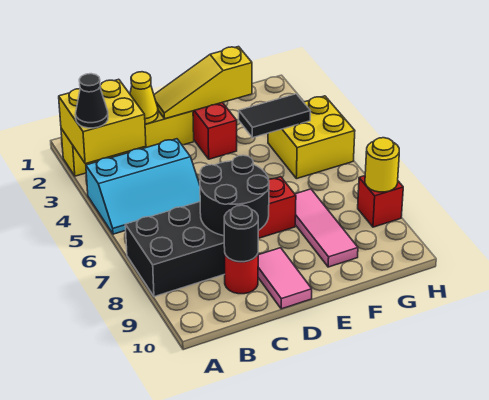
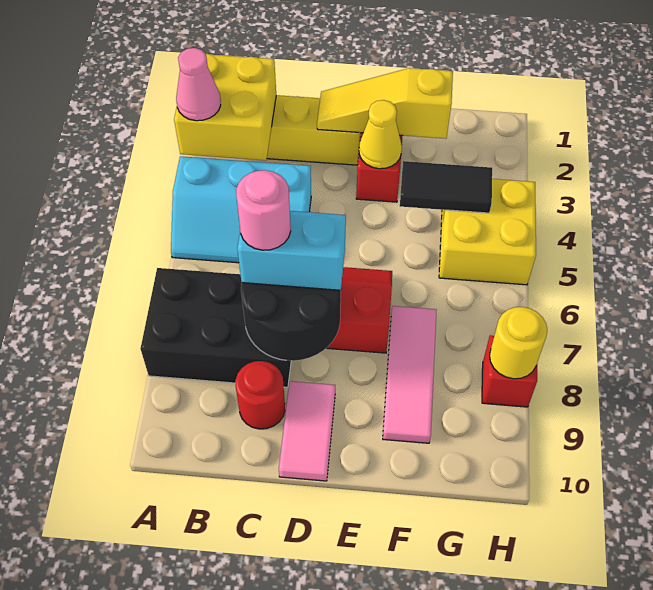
black 1x1 cone [75,74,108,128] -> pink 1x1 cone [176,48,221,121]
yellow 1x1 cone [130,72,158,124] -> yellow 1x1 cone moved to [359,100,402,169]
none -> cyan 1x2 brick [237,211,346,290]
none -> pink 1x1 round brick [236,170,291,250]
black 1x1 round brick [224,205,258,262] -> none

